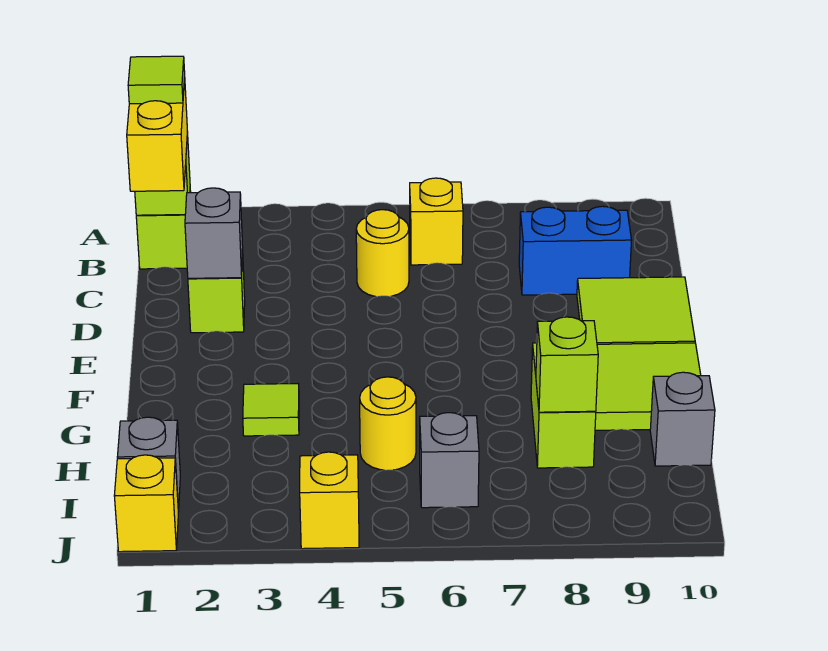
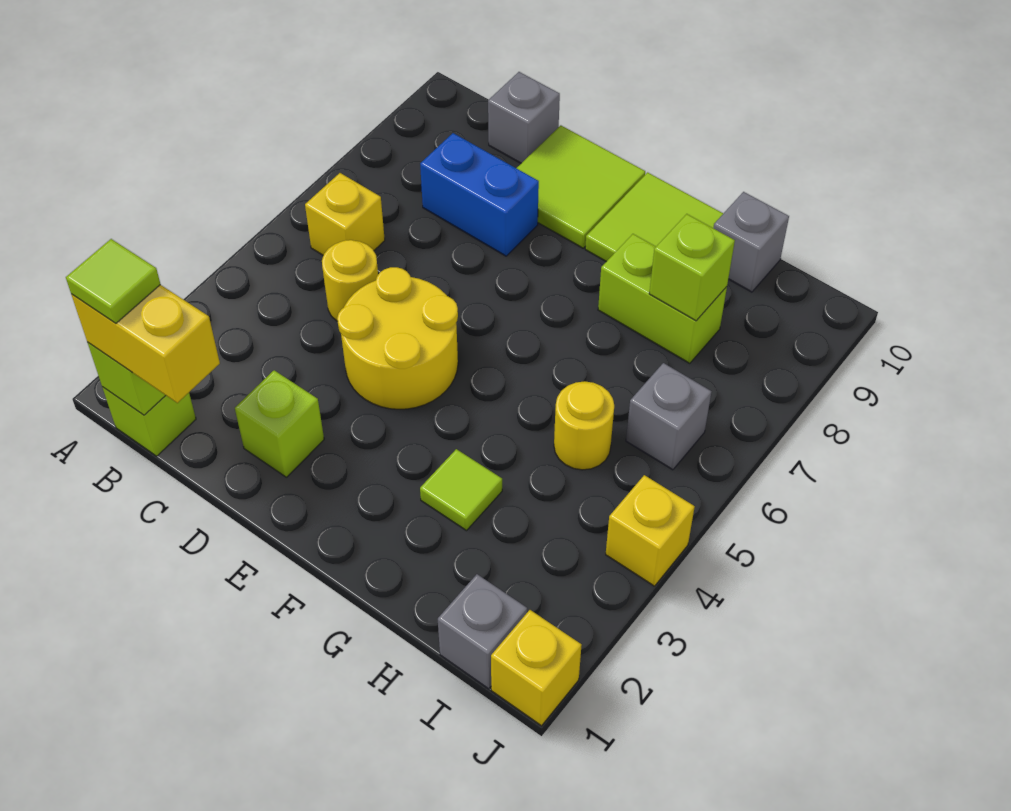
blue 1x2 brick [519,206,632,295] -> blue 1x2 brick turned to [420,133,539,256]
grey 1x1 brick [185,188,243,278] -> grey 1x1 brick moved to [488,72,560,163]
none -> yellow 2x2 round brick [337,267,458,409]

